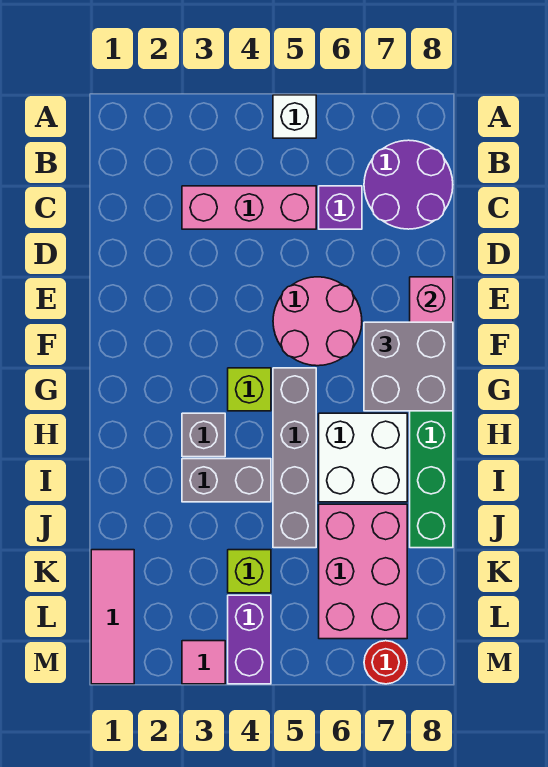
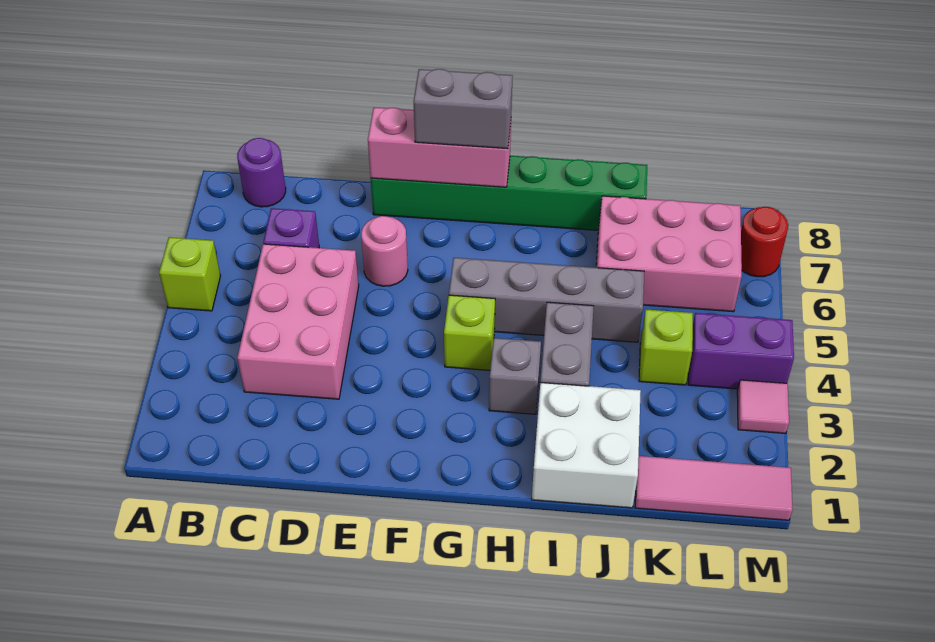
white 1x1 brick [273,95,316,138] -> lime 1x1 brick [159,237,220,311]
purple 2x2 round brick [364,140,453,229] -> purple 1x1 round brick [237,138,286,207]
pink 1x3 brick [182,186,316,229] -> pink 2x3 brick [237,244,359,399]
pink 2x2 round brick [273,277,362,366] -> pink 1x1 round brick [361,216,408,286]
grey 2x2 brick [364,322,453,411] -> grey 1x2 brick [414,69,513,149]
white 2x2 brick [319,413,407,502] -> white 2x2 brick moved to [532,383,641,508]

